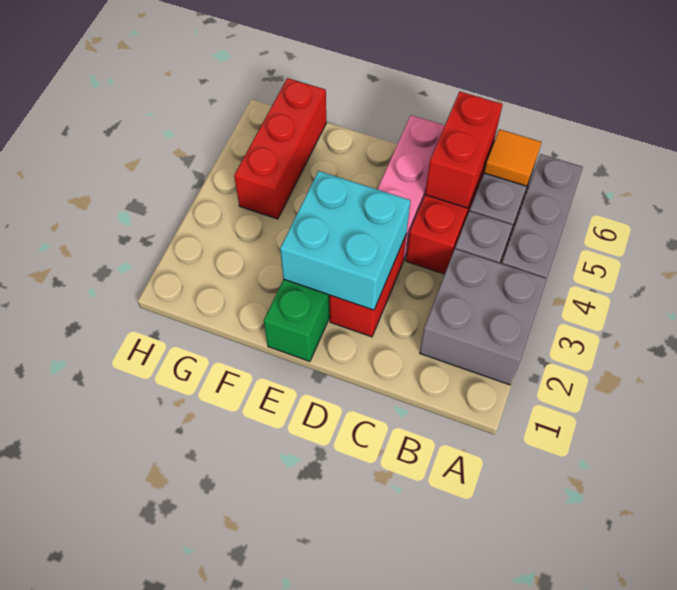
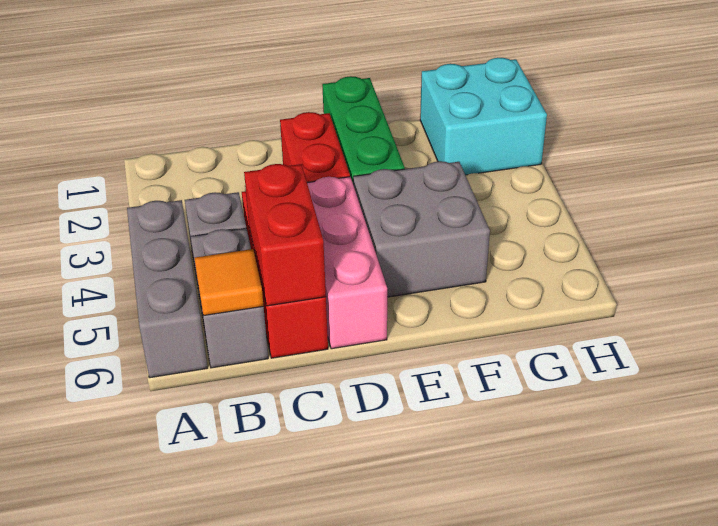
grey 2x2 brick [420,249,547,385] -> grey 2x2 brick moved to [353,161,490,297]
cyan 2x2 brick [280,171,410,310] -> cyan 2x2 brick moved to [420,58,547,175]
red 1x3 brick [234,78,326,219] -> none

